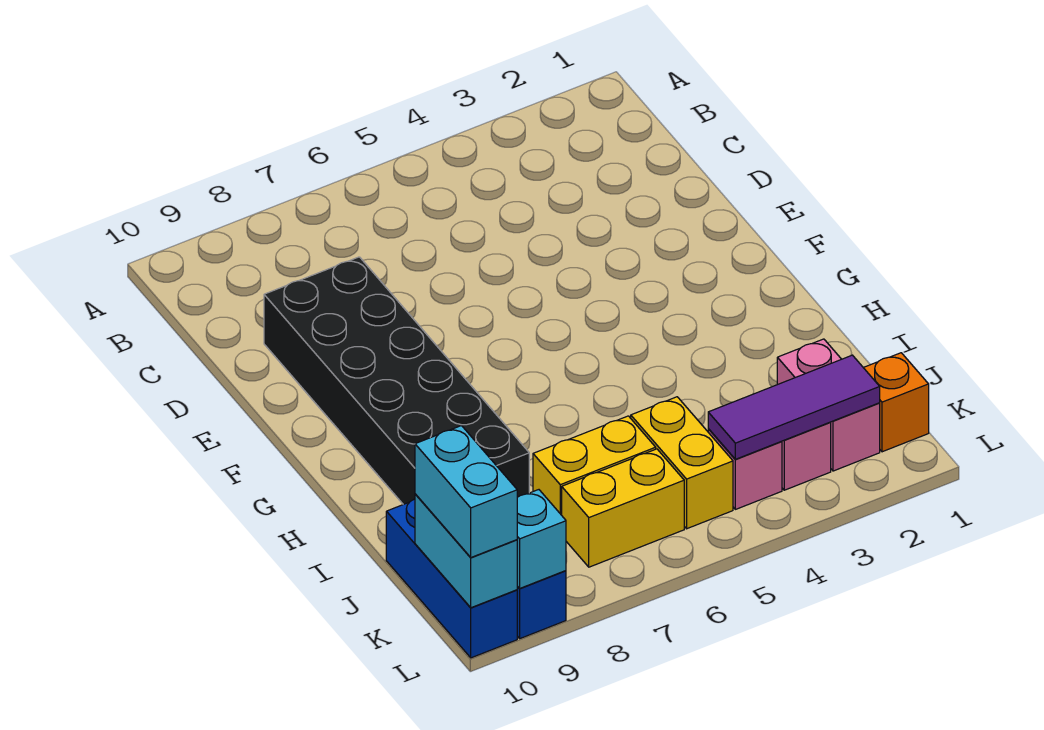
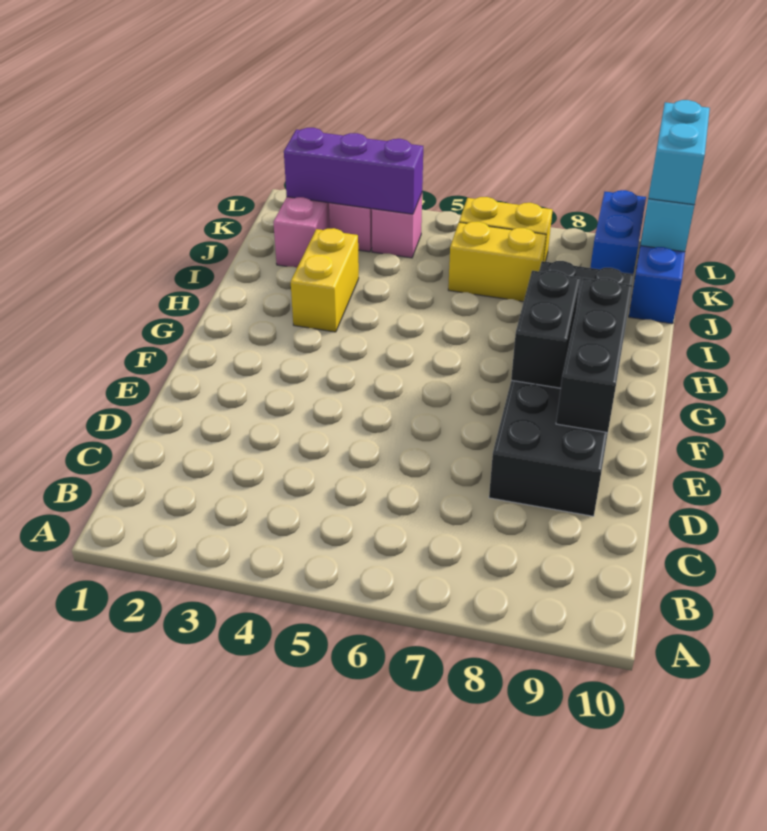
none -> black 1x3 brick [556,278,632,433]
none -> black 1x2 brick [511,270,580,388]
yellow 1x2 brick [631,397,733,529] -> yellow 1x2 brick moved to [291,228,359,332]
orange 1x1 brick [863,353,929,452] -> none
purple 1x3 tile [708,355,880,459] -> purple 1x3 brick [284,128,423,214]
cyan 1x1 brick [517,490,566,588] -> none

